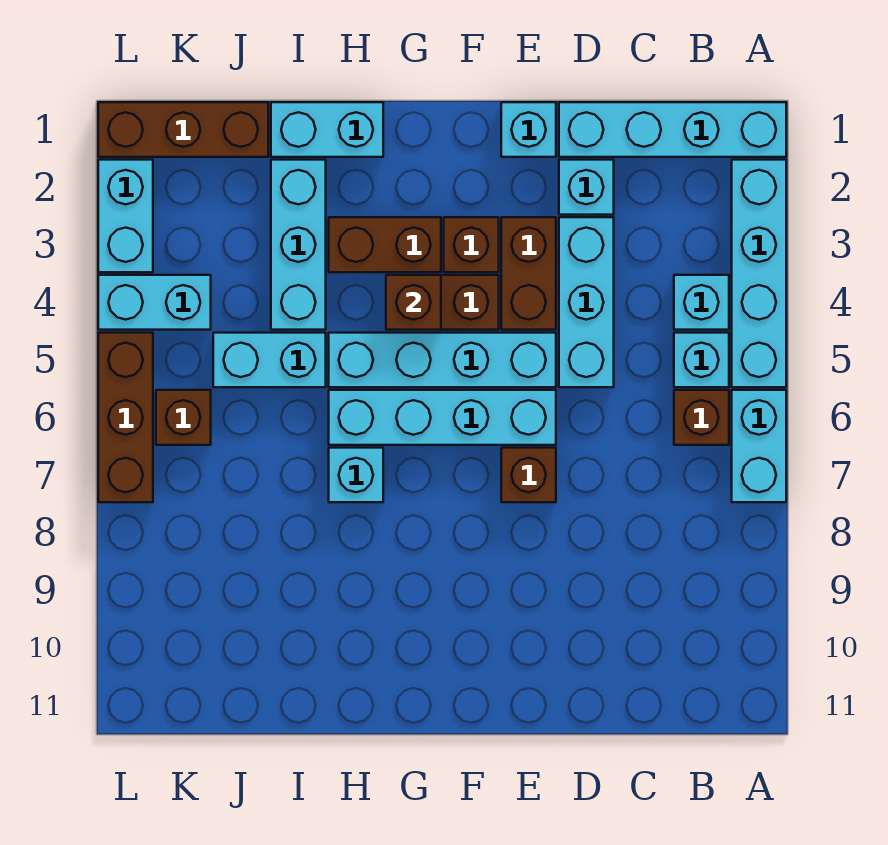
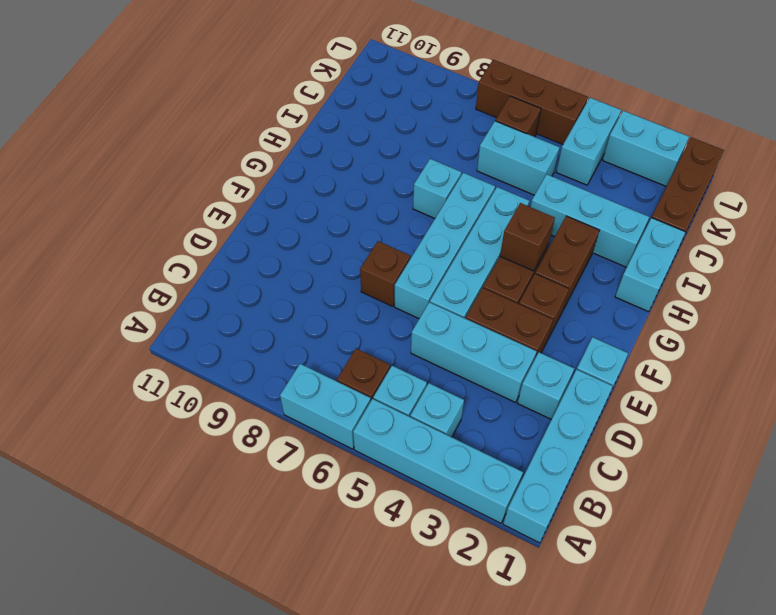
cyan 1x2 brick [213,333,326,387] -> cyan 1x2 brick turned to [477,121,560,195]

